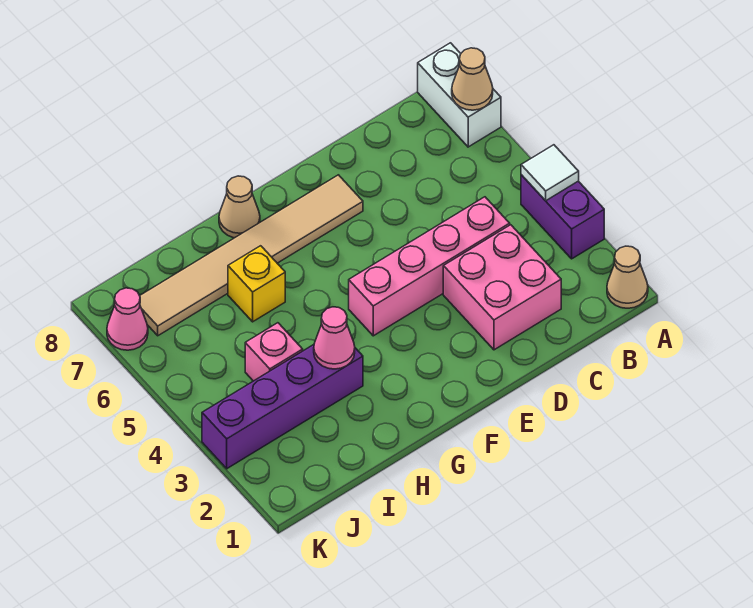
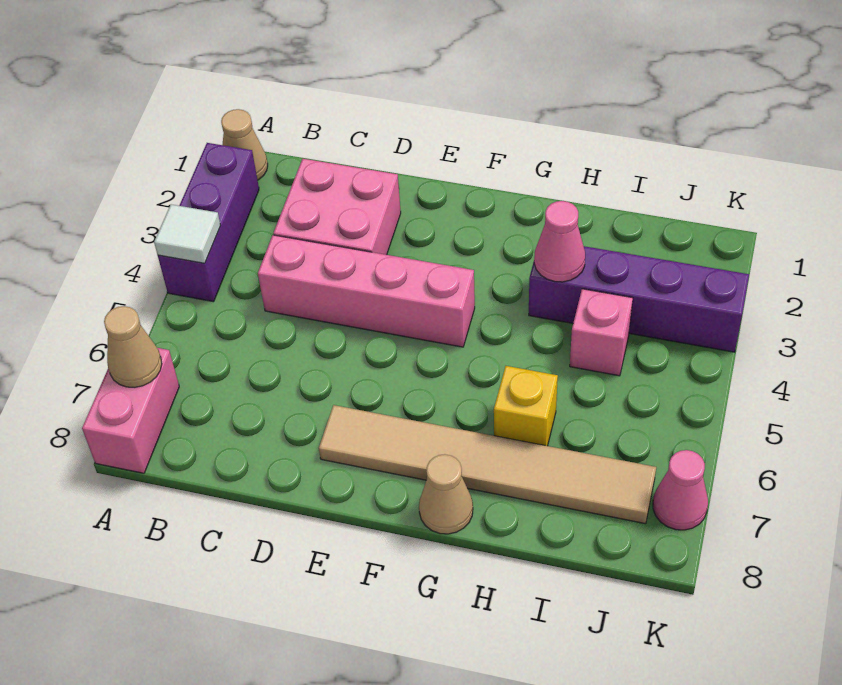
purple 1x2 brick [521,175,604,259] -> purple 1x3 brick [158,143,259,302]
white 1x2 brick [418,43,501,147] -> pink 1x2 brick [82,348,179,473]

